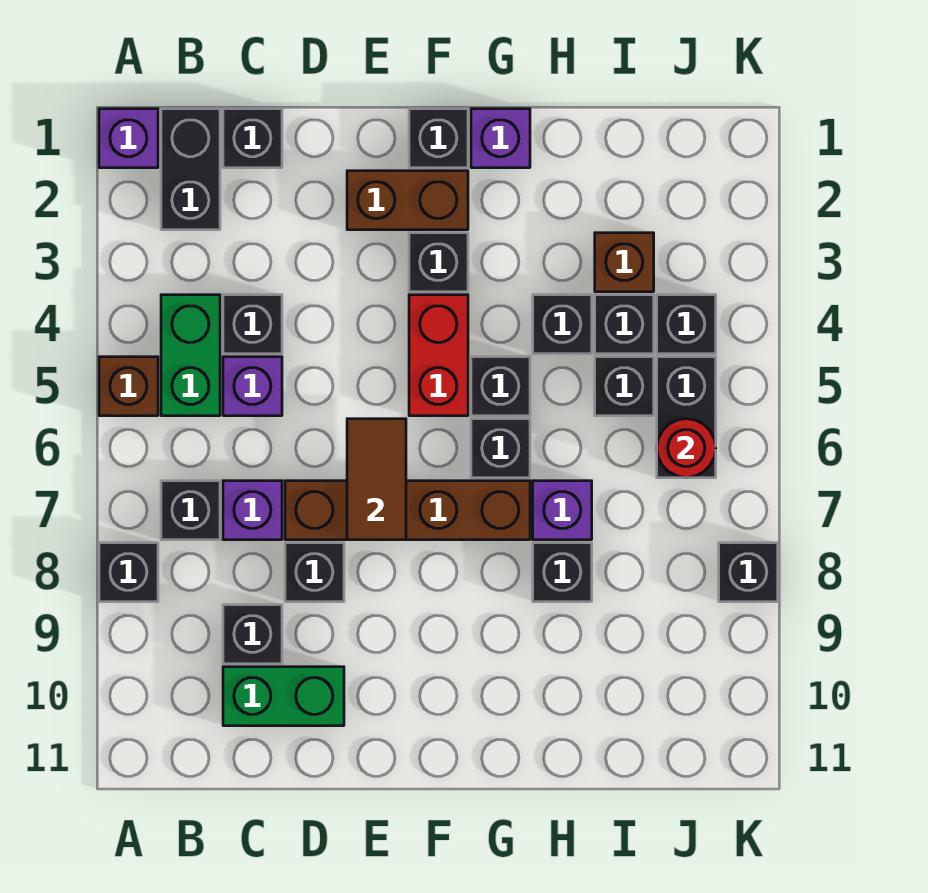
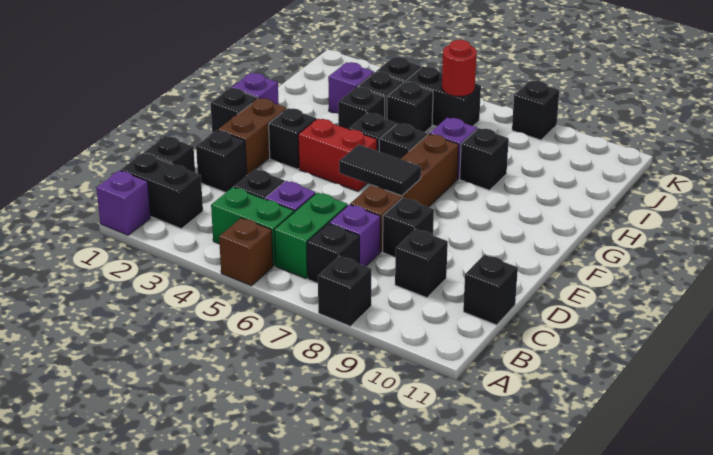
green 1x2 brick [223,667,344,726] -> green 1x2 brick moved to [274,193,348,279]
none -> black 1x1 brick [463,255,518,325]
none -> black 1x1 brick [196,130,247,192]
brown 1x2 tile [347,419,406,540] -> black 1x2 tile [339,144,421,196]
brown 1x1 brick [595,233,654,292] -> purple 1x1 brick [328,62,374,114]

